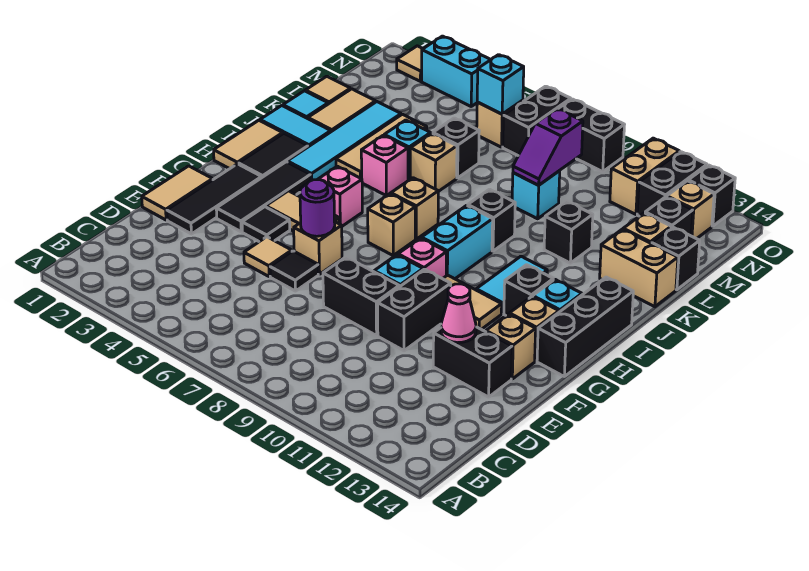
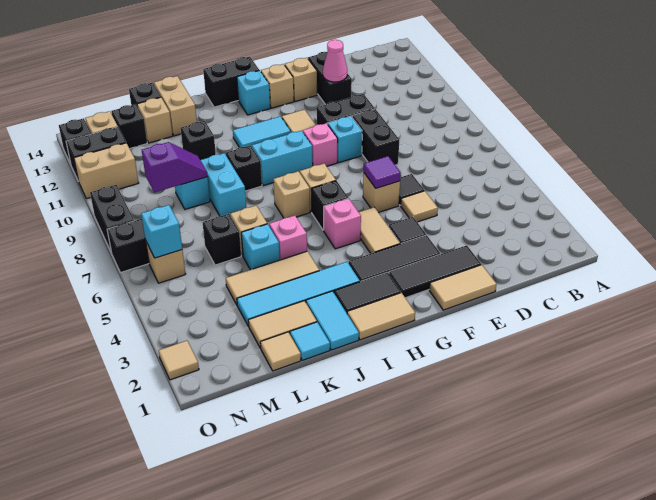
purple 1x1 round brick [300,180,335,236] -> purple 1x1 tile [364,156,401,188]
black 1x3 brick [537,277,633,376] -> black 1x2 brick [203,57,259,107]
black 1x1 brick [504,265,553,315] -> black 1x1 brick moved to [311,181,348,230]
cyan 1x2 brick [422,36,491,106] -> cyan 1x2 brick moved to [200,153,246,216]

